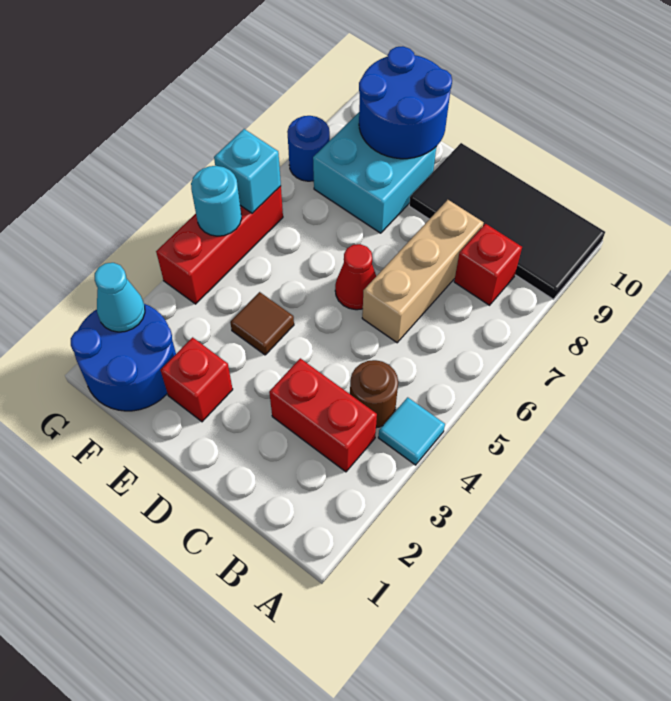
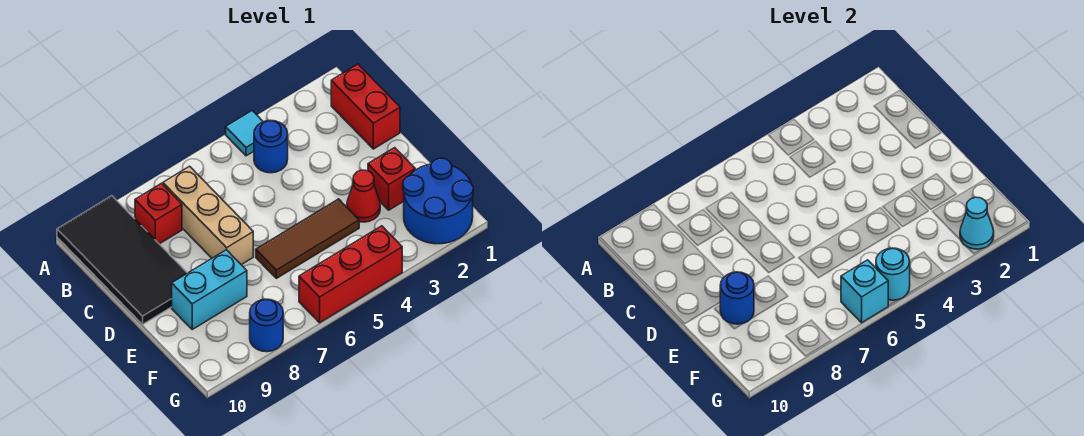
red 1x2 brick [269,358,377,472] -> red 1x2 brick moved to [331,64,400,149]
brown 1x1 round brick [350,360,398,428] -> blue 1x1 round brick [254,120,288,173]
tan 1x3 brick [362,200,484,343] -> tan 1x3 brick turned to [163,166,253,265]
red 1x1 cone [335,244,376,310] -> red 1x1 cone moved to [347,170,380,222]
brown 1x1 tile [230,292,294,355] -> brown 1x3 tile [256,199,359,278]
cyan 2x2 brick [313,113,436,233] -> cyan 1x2 brick [172,250,247,329]
blue 2x2 round brick [359,46,452,159] -> blue 1x1 round brick [720,272,754,324]

